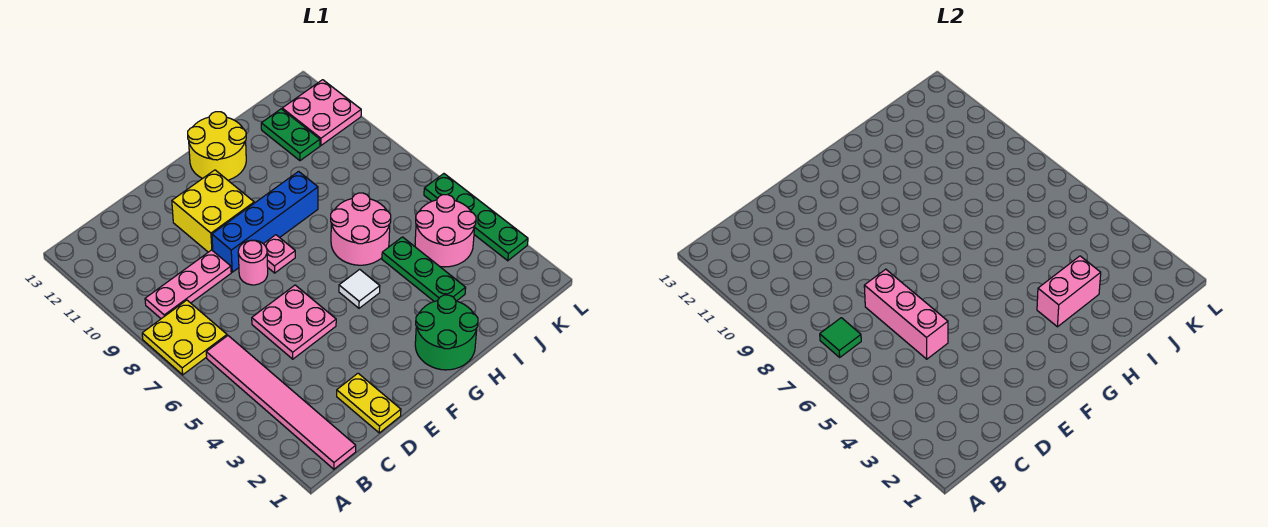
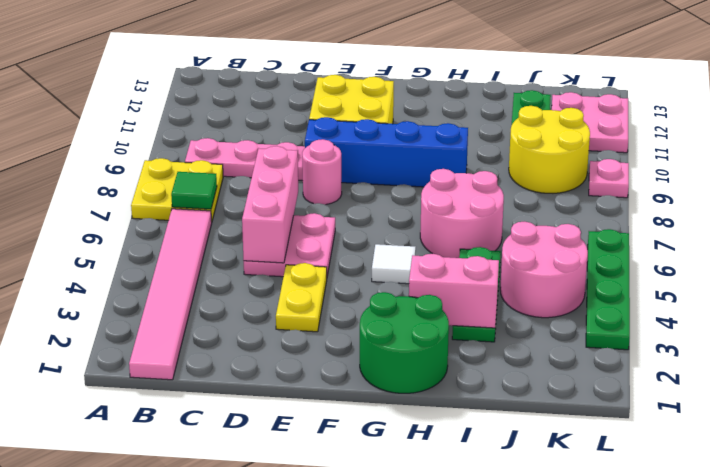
yellow 1x2 plate [337,373,401,433] -> yellow 1x2 plate moved to [276,263,327,332]
pink 1x1 plate [264,235,295,273] -> pink 1x1 plate moved to [589,159,629,198]
yellow 2x2 round brick [188,112,246,180] -> yellow 2x2 round brick moved to [509,106,590,193]

